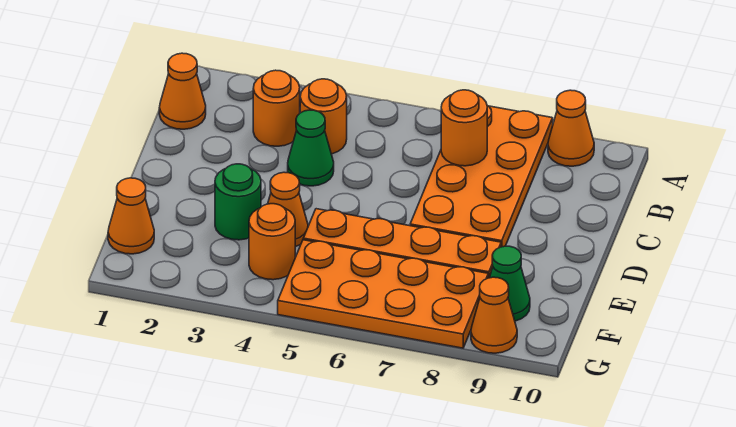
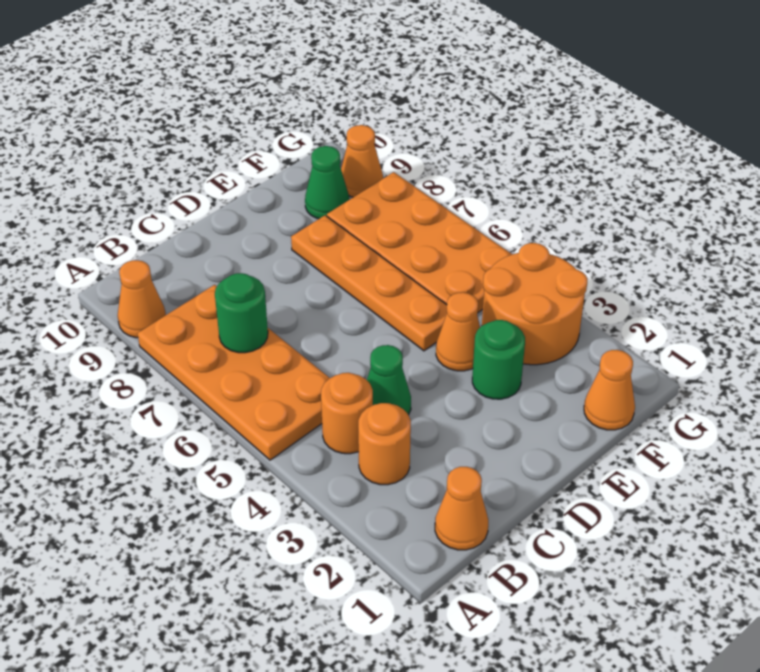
orange 2x4 plate [410,106,553,247] -> orange 2x4 plate turned to [137,285,329,460]
orange 1x1 round brick [441,90,487,166] -> green 1x1 round brick [215,273,268,353]
orange 1x1 round brick [249,204,295,280] -> orange 2x2 round brick [482,243,588,365]

